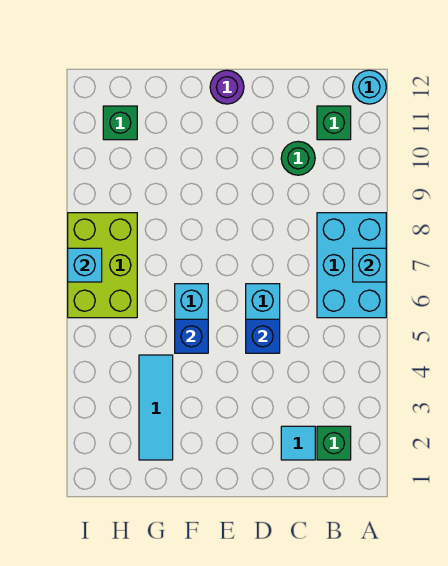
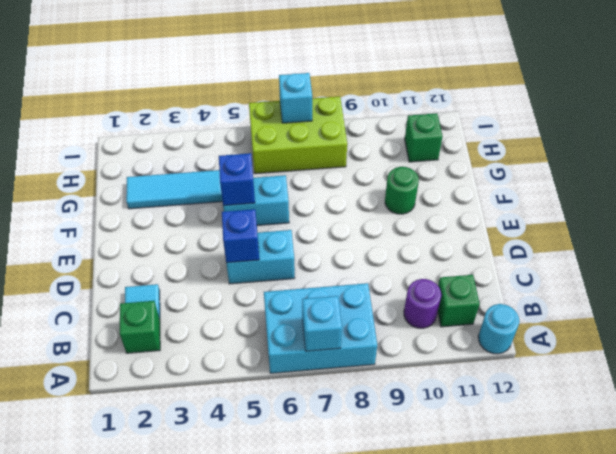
green 1x1 round brick [281,141,315,175] -> green 1x1 round brick moved to [385,167,419,214]
purple 1x1 round brick [210,70,244,104] -> purple 1x1 round brick moved to [404,279,441,328]

